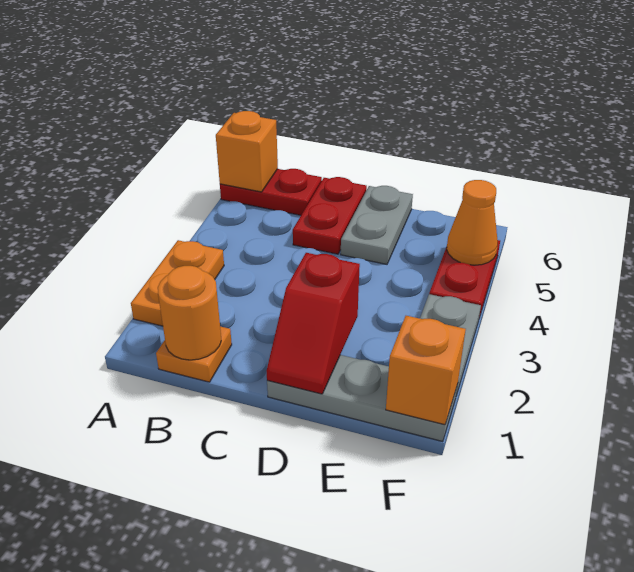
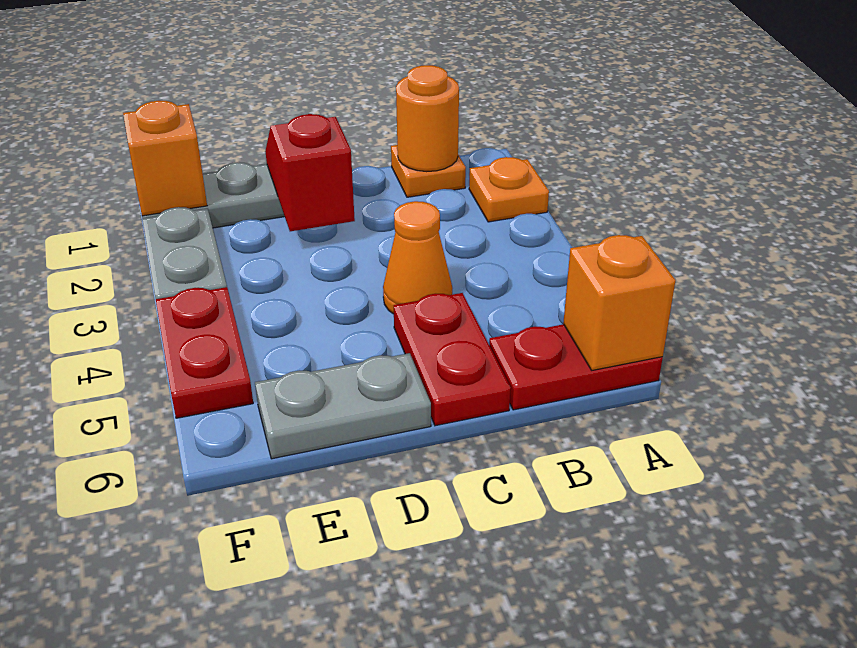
orange 1x2 plate [131,240,224,326] -> orange 1x1 plate [469,157,549,222]
grey 1x2 plate [341,186,413,264] -> grey 1x2 plate turned to [255,353,431,459]
orange 1x1 cone [447,180,498,265] -> orange 1x1 cone moved to [383,201,452,314]

